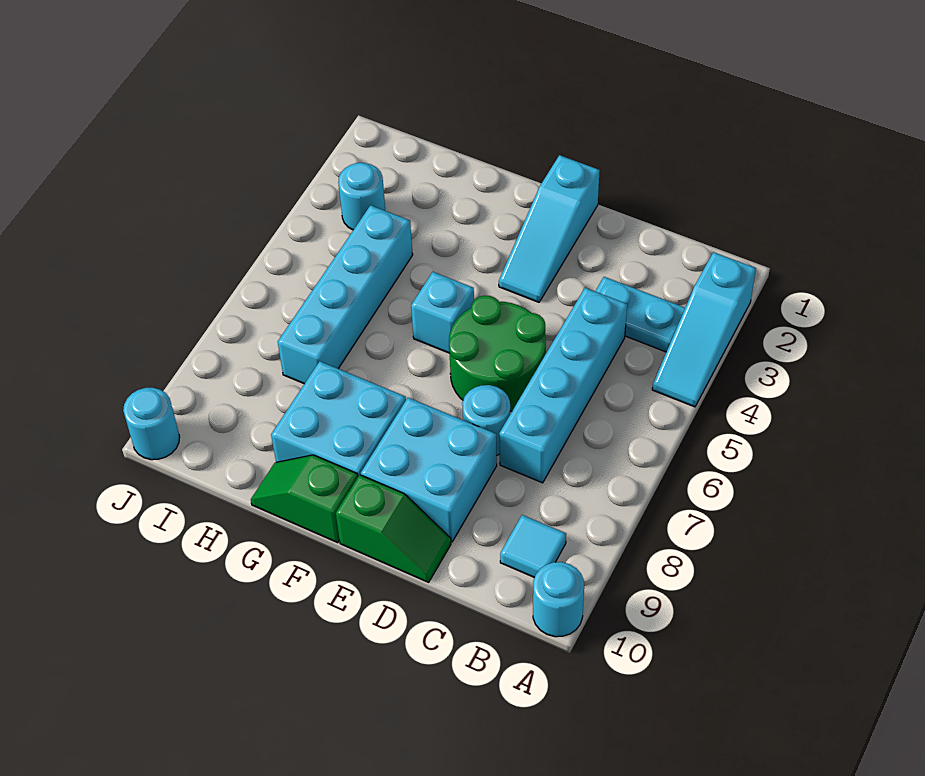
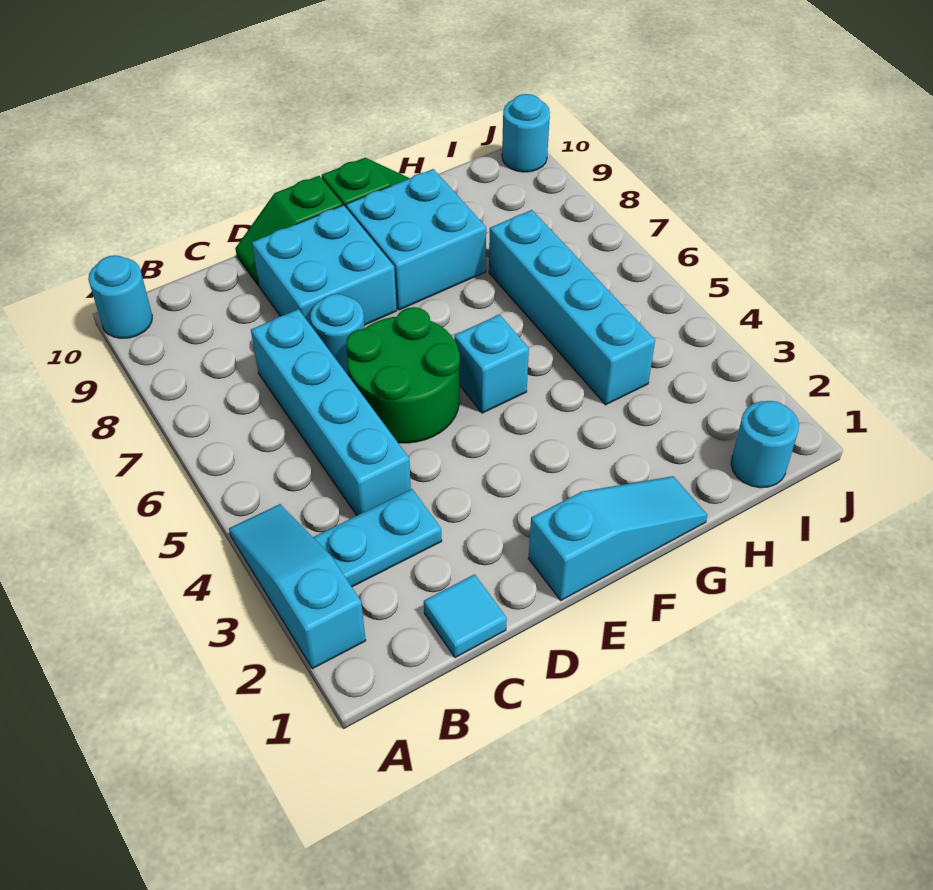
cyan 1x1 tile [500,515,566,577] -> cyan 1x1 tile moved to [424,574,507,658]
cyan 1x3 slope [499,155,600,302] -> cyan 1x3 slope turned to [528,476,707,600]
cyan 1x1 round brick [338,163,385,230] -> cyan 1x1 round brick moved to [731,401,799,488]

